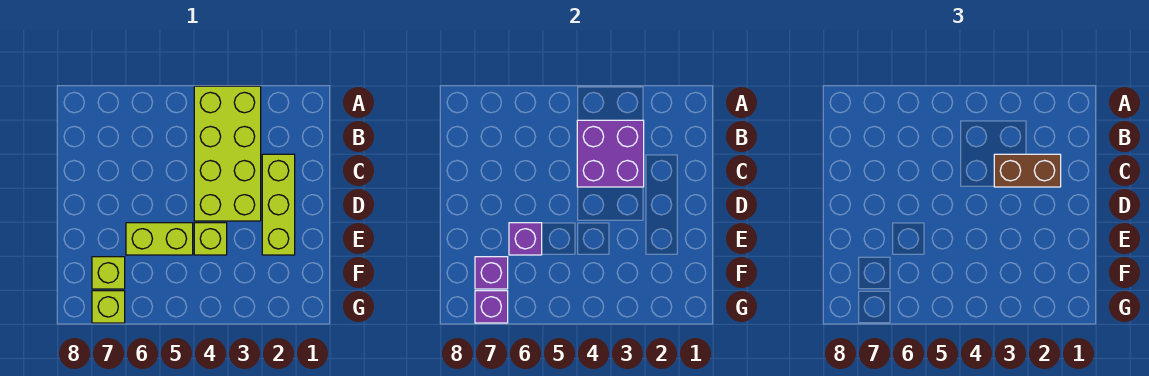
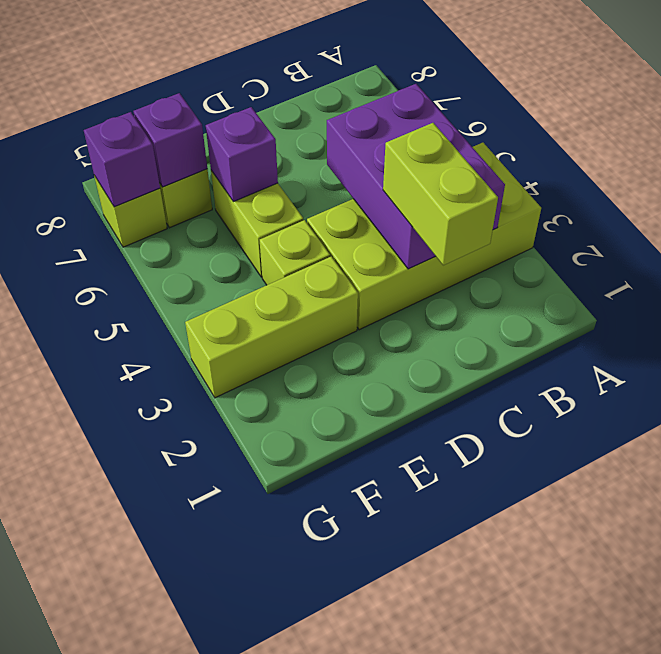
purple 2x2 brick [577,120,644,187] -> purple 2x3 brick [327,84,505,269]
lime 1x3 brick [262,154,295,255] -> lime 1x3 brick moved to [185,257,358,398]
brown 1x2 brick [994,154,1061,187] -> lime 1x2 brick [383,123,498,265]

